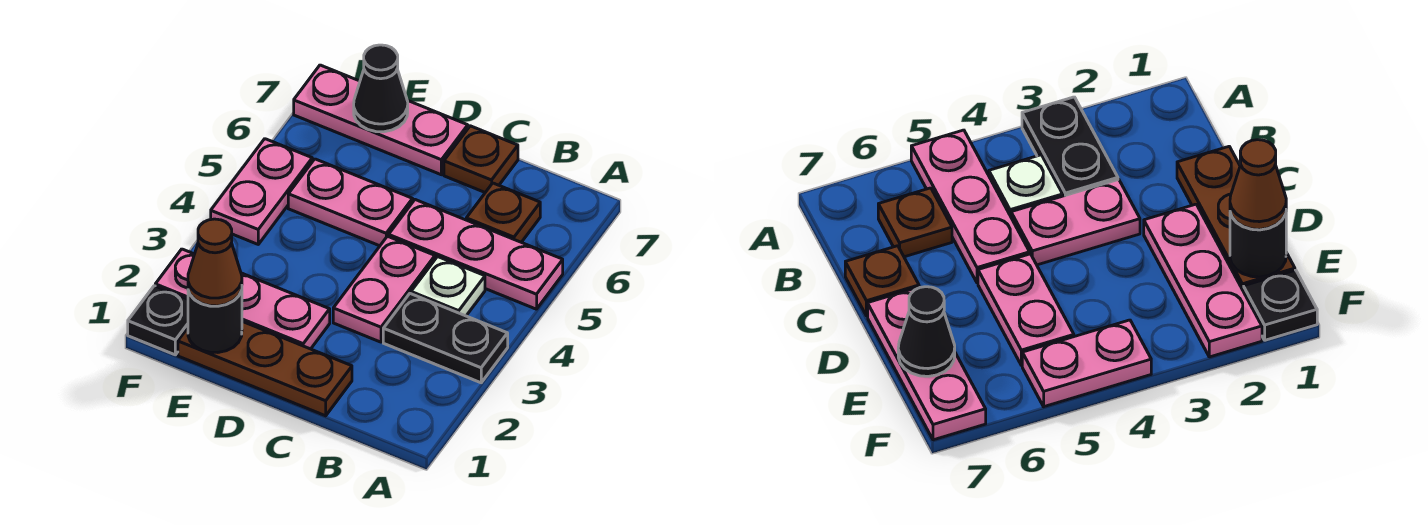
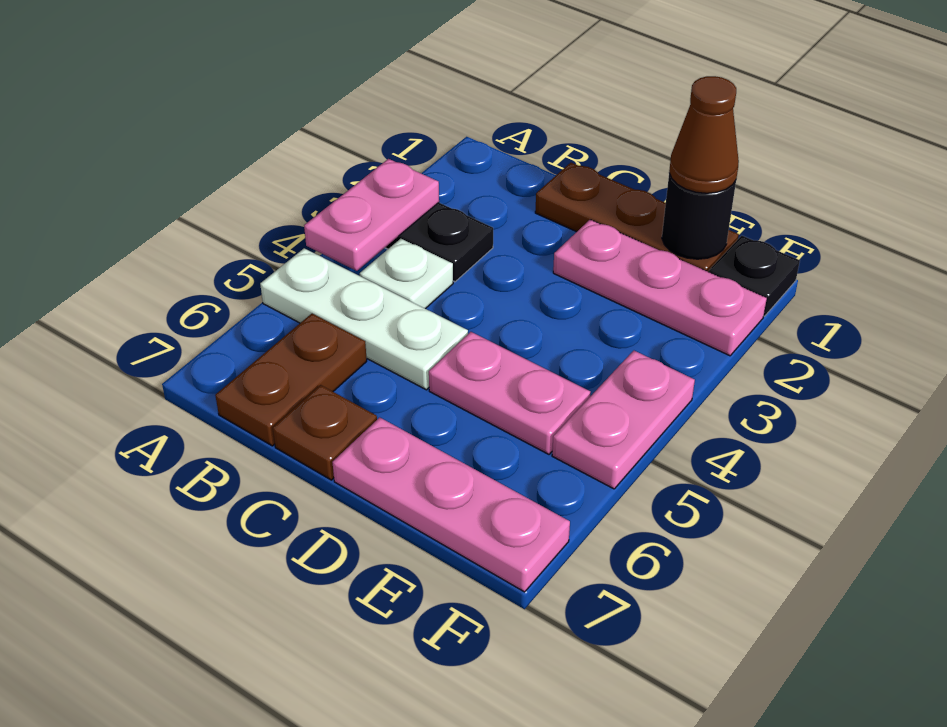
pink 1x3 plate [389,200,563,309] -> white 1x3 plate [260,248,468,390]
brown 1x1 plate [466,183,540,242] -> brown 1x2 plate [215,314,367,446]
pink 1x2 plate [333,236,435,342] -> pink 1x2 plate moved to [304,159,439,271]
black 1x1 cone [354,45,408,132] -> none

